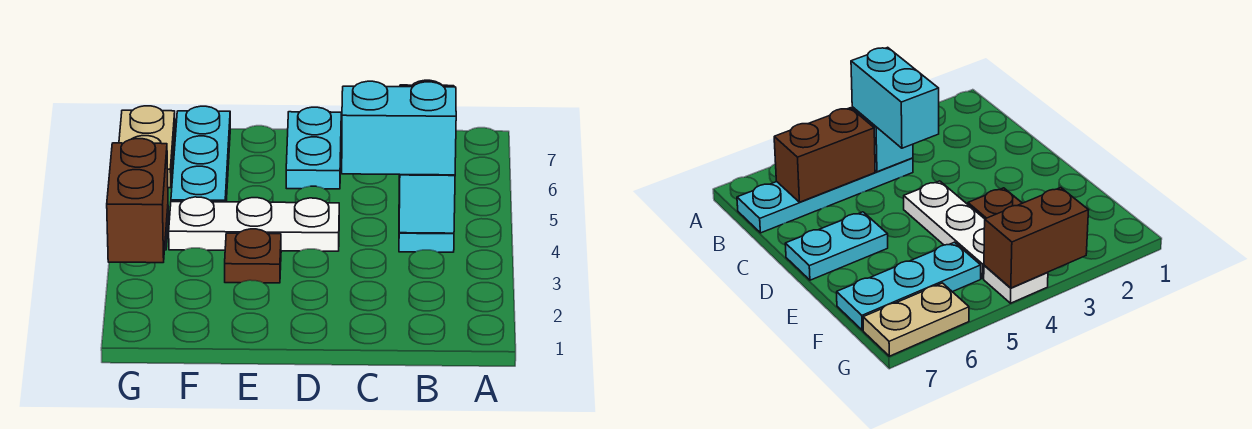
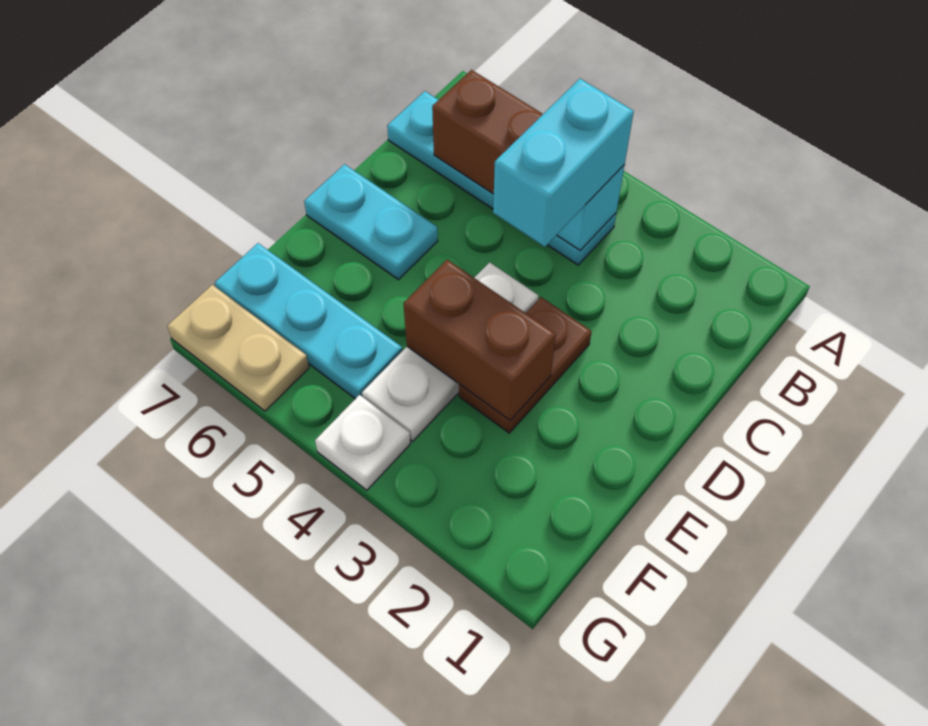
brown 1x1 plate [225,229,281,283] -> brown 1x2 plate [459,297,592,433]
brown 1x2 brick [107,139,168,263] -> brown 1x2 brick moved to [404,260,556,420]

